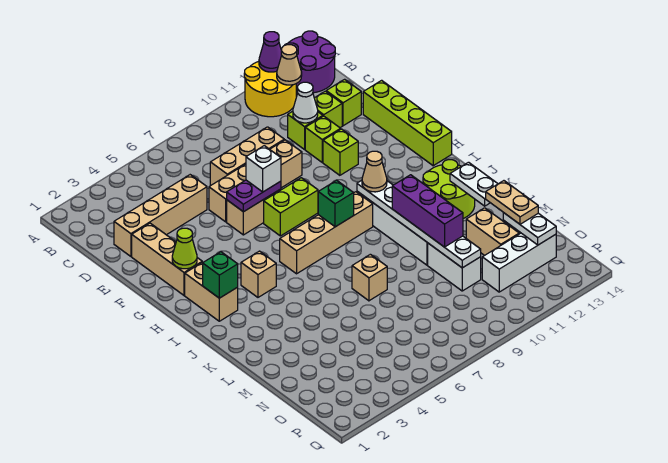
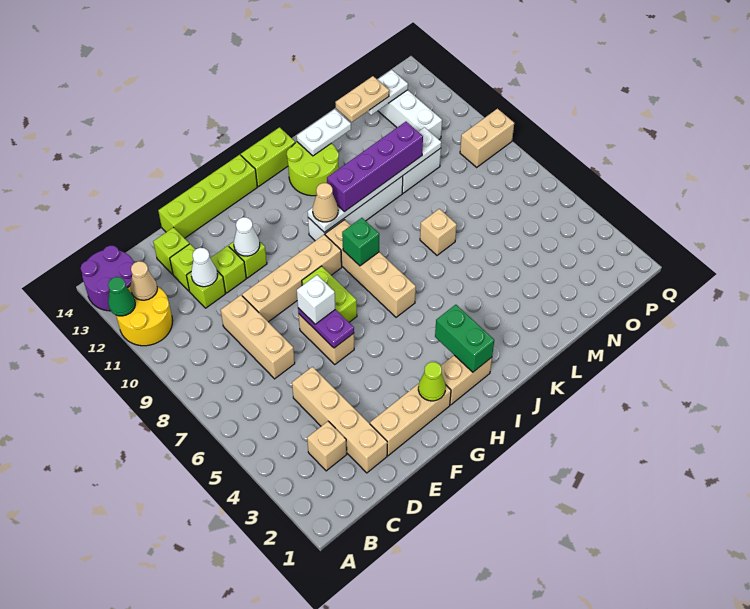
purple 1x1 cone [259,32,282,72] -> green 1x1 cone [108,277,135,316]
tan 1x4 brick [209,140,302,222] -> tan 1x4 brick turned to [242,234,342,322]
none -> white 1x1 cone [234,217,260,256]
green 1x1 brick [203,252,238,298] -> green 1x2 brick [435,305,494,372]
tan 1x1 brick [241,251,276,297] -> tan 1x1 brick moved to [307,421,347,471]
none -> lime 1x2 brick [241,127,295,187]
purple 1x3 brick [392,175,463,247] -> purple 1x4 brick [327,122,423,212]
tan 1x2 brick [466,208,519,255] -> tan 1x2 brick moved to [460,109,514,167]

